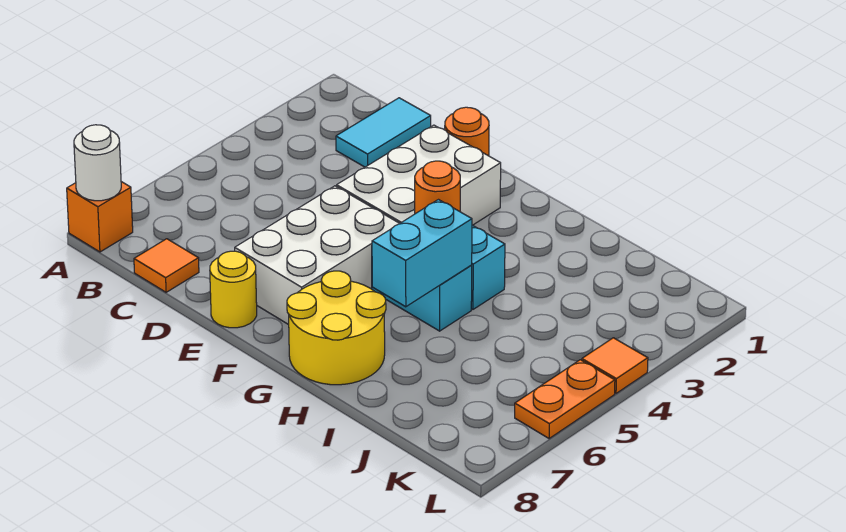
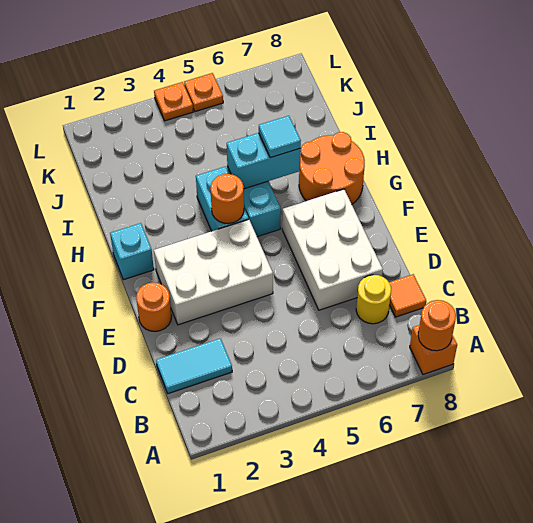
white 1x1 round brick [74,125,121,201] -> orange 1x1 round brick [418,300,456,351]
white 2x3 brick [235,186,400,325] -> white 2x3 brick turned to [282,189,383,310]
yellow 1x1 round brick [210,251,257,328] -> yellow 1x1 round brick moved to [356,275,391,324]
none -> cyan 1x1 brick [110,223,154,280]
yellow 2x2 round brick [287,271,386,385] -> orange 2x2 round brick [299,132,365,204]
none -> cyan 1x1 tile [259,116,301,158]
orange 1x1 tile [582,338,648,393] -> orange 1x1 plate [154,82,193,121]
orange 1x2 plate [515,360,615,438] -> orange 1x1 plate [184,73,223,112]

